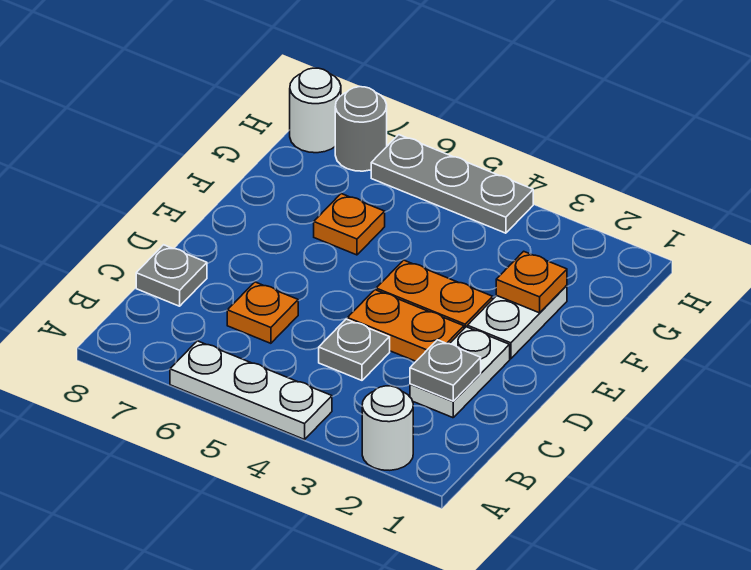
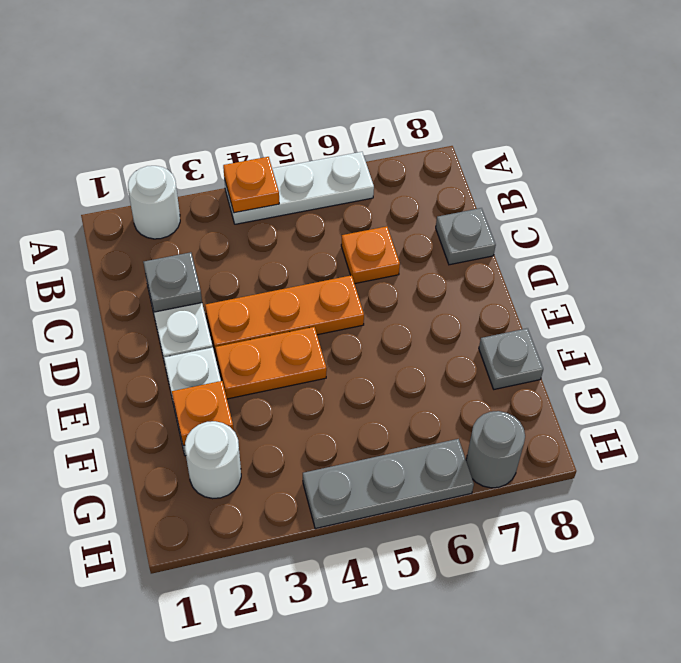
grey 1x1 plate [319,319,390,380] -> grey 1x1 plate moved to [479,328,543,389]
orange 1x2 plate [347,290,464,361] -> orange 1x3 plate [205,275,364,353]
orange 1x1 plate [314,194,385,255] -> orange 1x1 plate moved to [223,157,279,213]
white 1x1 round brick [290,68,341,153] -> white 1x1 round brick moved to [185,421,241,499]

